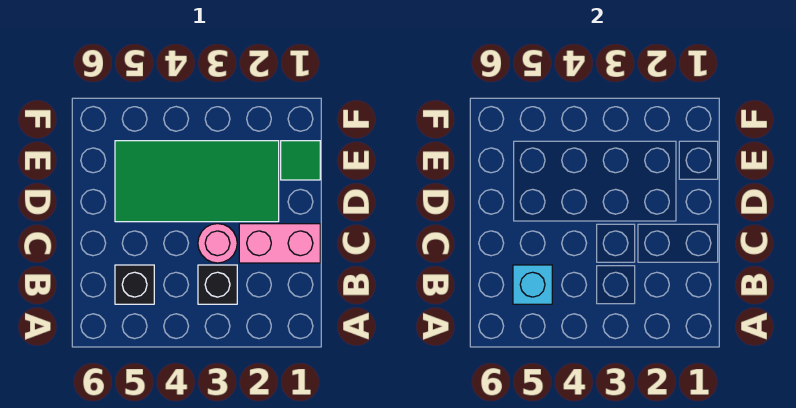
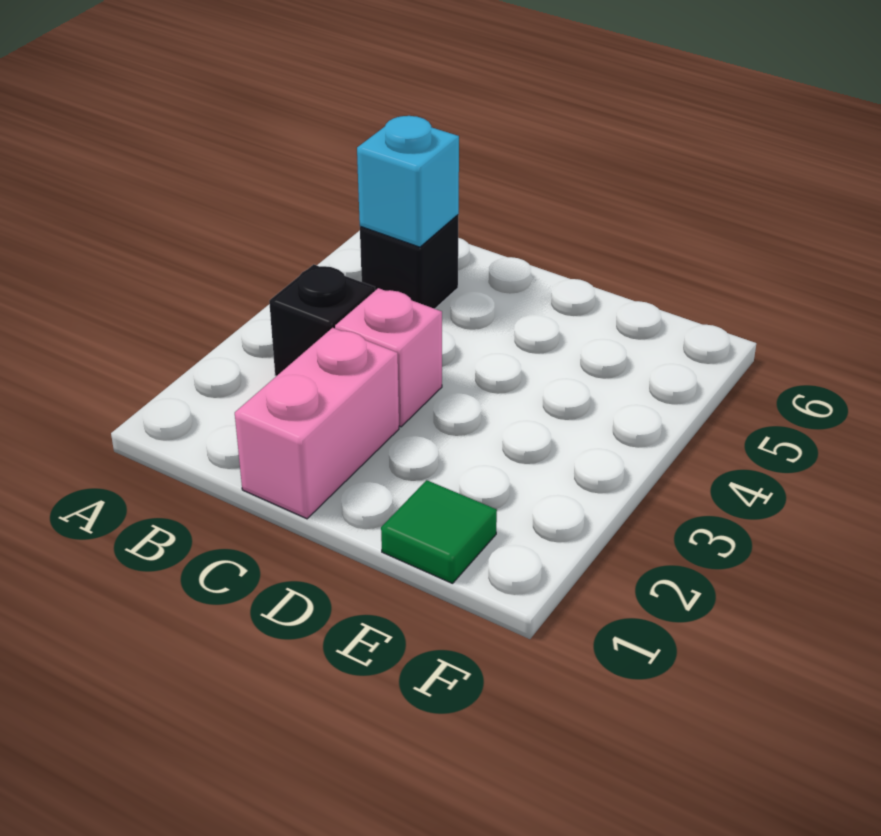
pink 1x1 round brick [198,224,237,263] -> pink 1x1 brick [335,288,442,427]
green 2x4 tile [115,141,279,222] -> none

